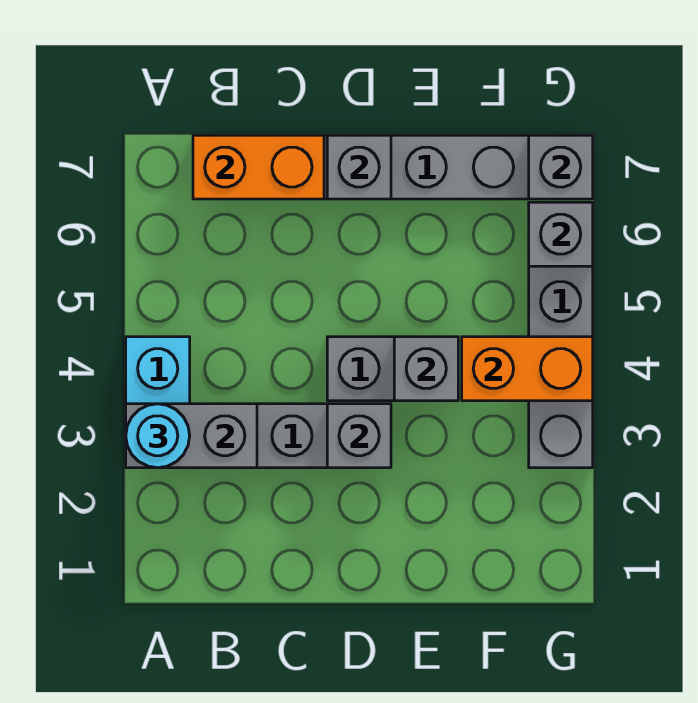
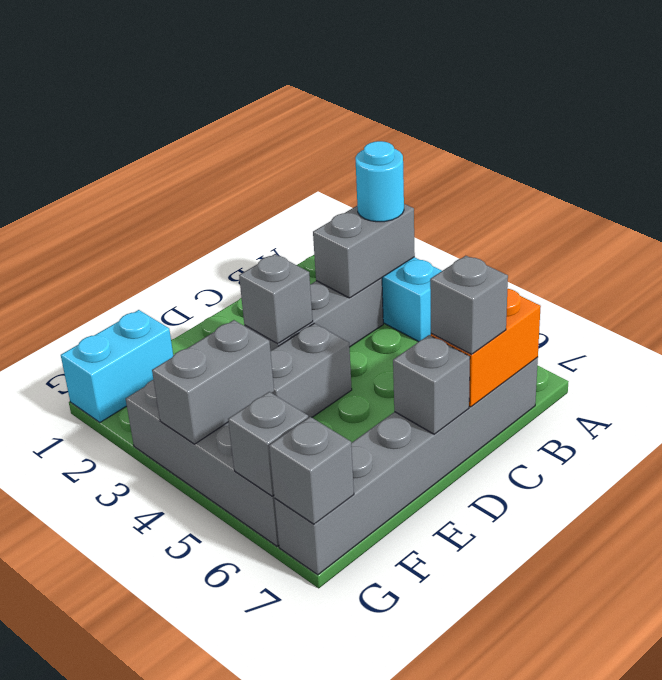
grey 1x1 brick [394,337,458,401] -> grey 1x1 brick moved to [430,256,508,354]
none -> cyan 1x2 brick [61,310,173,422]
orange 1x2 brick [462,337,593,401] -> grey 1x2 brick [152,320,274,444]

